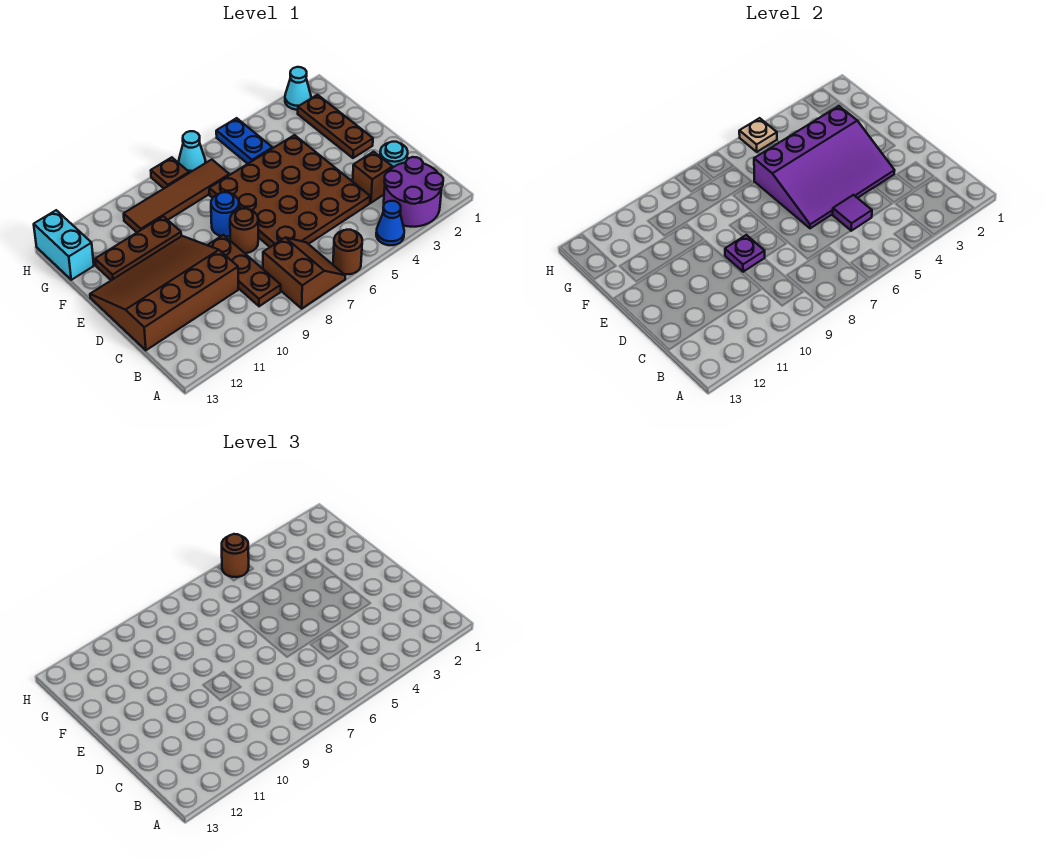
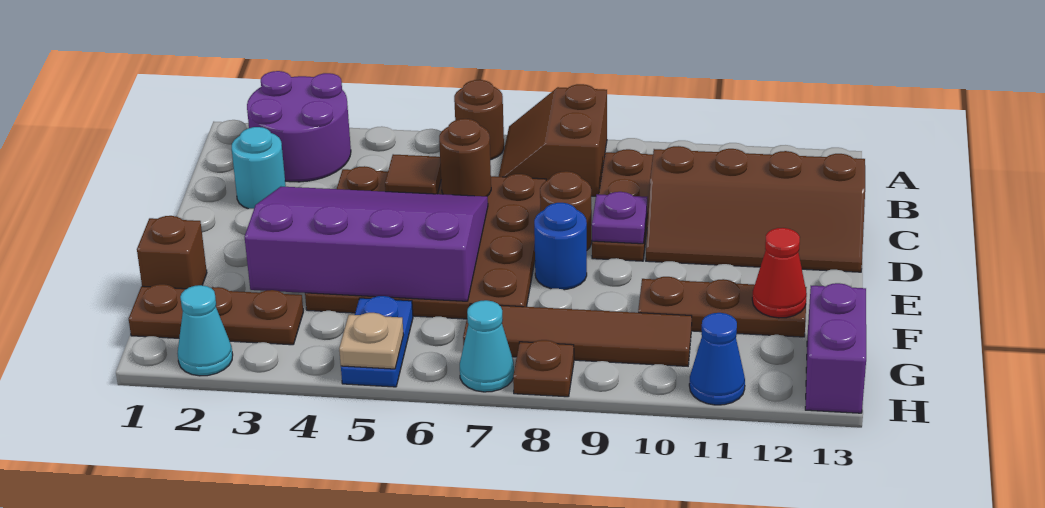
blue 1x1 cone [376,201,404,245] -> blue 1x1 cone moved to [689,313,745,405]
brown 1x1 brick [353,152,392,203] -> brown 1x1 brick moved to [137,216,207,289]
purple 1x1 tile [833,195,872,231] -> brown 1x1 tile [385,154,441,194]
brown 3x4 slope [90,236,238,350] -> brown 2x4 slope [646,146,865,272]
brown 1x3 plate [298,95,373,158] -> brown 1x3 plate turned to [129,284,303,345]
none -> red 1x1 cone [752,228,807,318]
cyan 1x2 brick [34,210,94,280] -> purple 1x2 brick [805,283,866,413]
brown 1x1 round brick [222,534,249,577] -> brown 1x1 round brick moved to [439,119,491,196]

